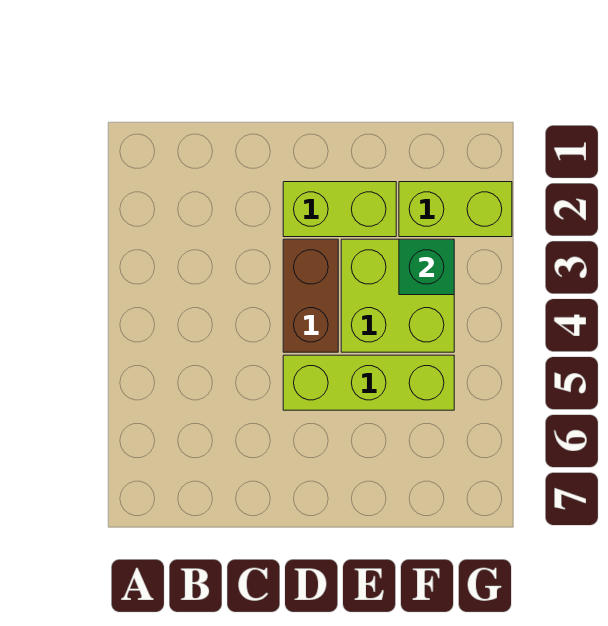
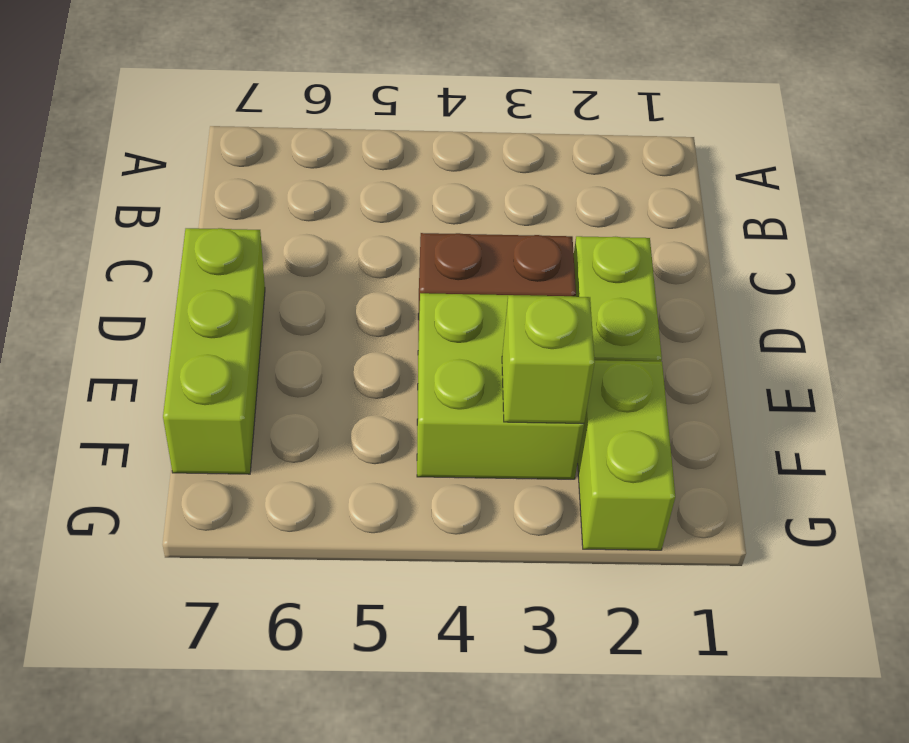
lime 1x3 brick [283,355,454,410] -> lime 1x3 brick moved to [163,228,265,474]
green 1x1 brick [399,239,454,295] -> lime 1x1 brick [502,296,595,423]

